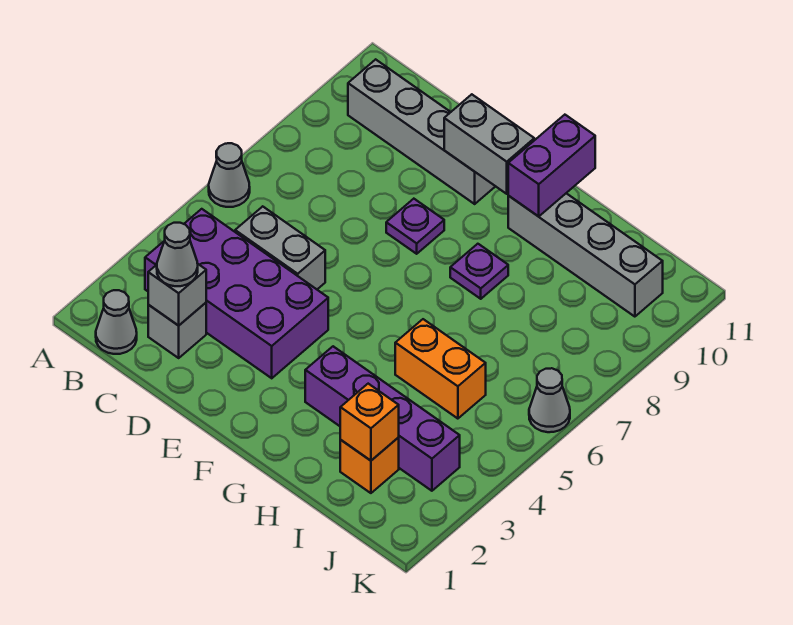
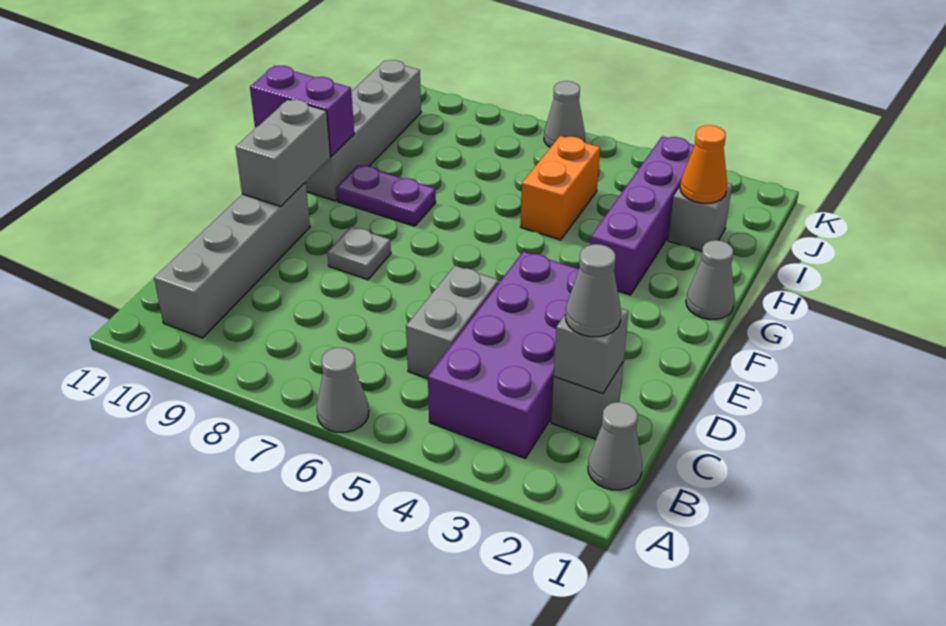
purple 1x1 plate [386,199,444,254] -> grey 1x1 plate [327,227,391,280]
none -> grey 1x1 cone [686,240,735,319]
purple 1x1 plate [450,244,508,299] -> purple 1x2 plate [336,165,436,226]
orange 1x1 brick [340,438,399,493] -> grey 1x1 brick [668,183,732,251]
orange 1x1 brick [340,384,399,461] -> orange 1x1 cone [680,125,727,203]

